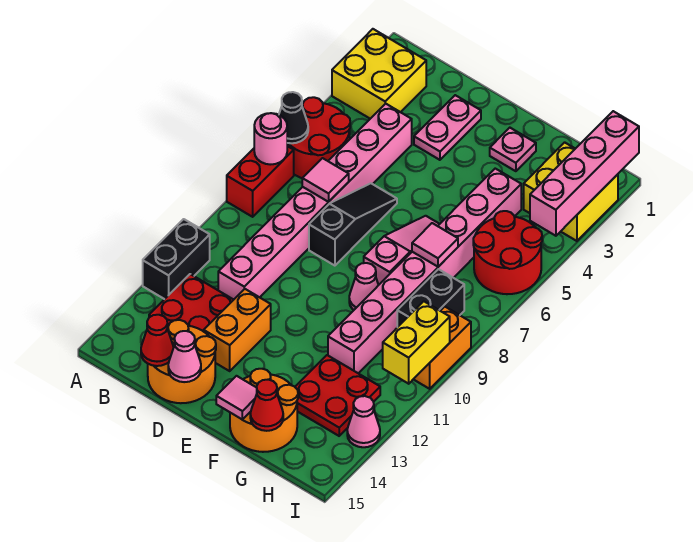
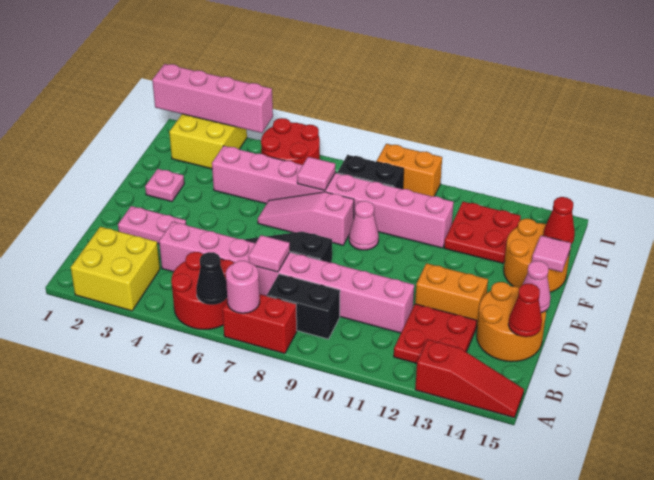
black 1x2 brick [143,219,210,299] -> black 1x2 brick moved to [267,274,340,339]
none -> red 1x3 slope [415,339,524,418]
yellow 1x2 brick [383,301,450,384] -> none
pink 1x1 cone [347,396,380,447] -> none

